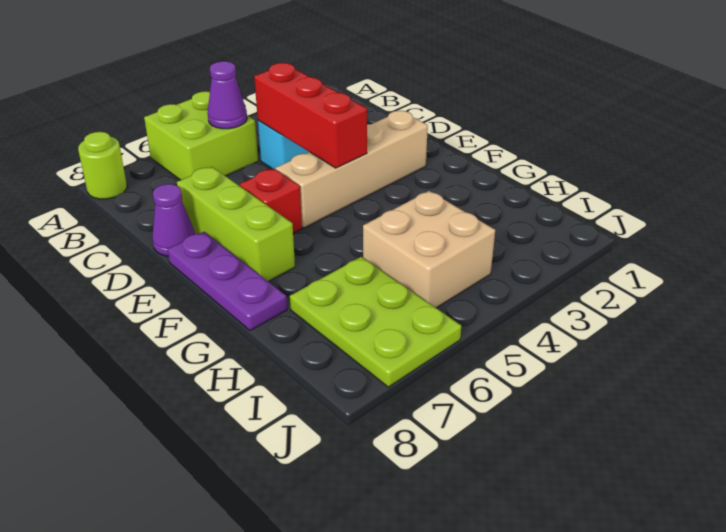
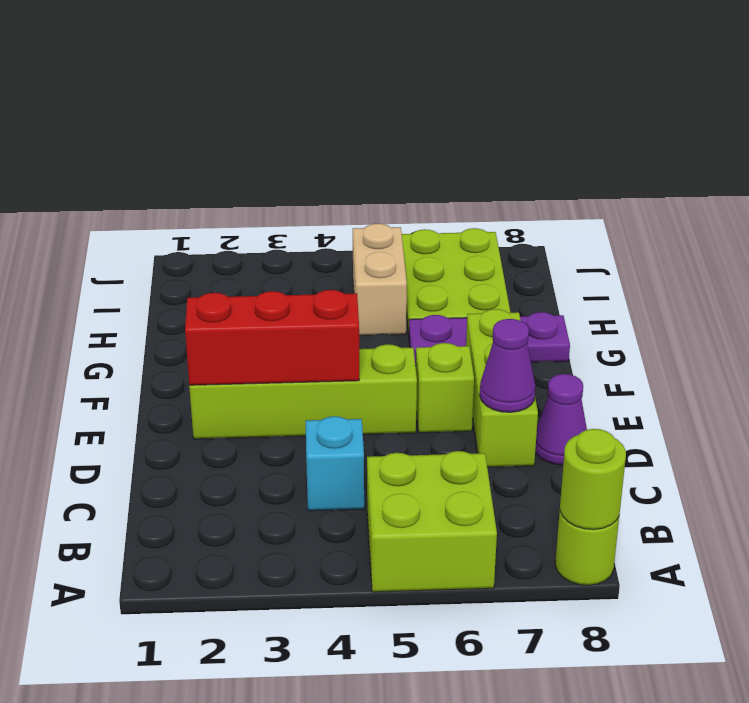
none -> lime 1x1 round brick [560,429,626,530]
purple 1x1 cone [207,61,247,129] -> purple 1x1 cone moved to [480,319,535,412]
red 1x3 brick [254,63,367,168] -> red 1x3 brick turned to [185,290,359,385]
tan 1x4 brick [275,111,428,228] -> lime 1x4 brick [189,344,417,439]
red 1x1 brick [240,169,302,233] -> lime 1x1 brick [416,343,474,433]
purple 1x3 plate [167,232,287,331] -> purple 1x3 plate turned to [409,312,570,365]
tan 2x2 brick [363,191,495,308] -> tan 1x2 brick [353,224,407,336]

